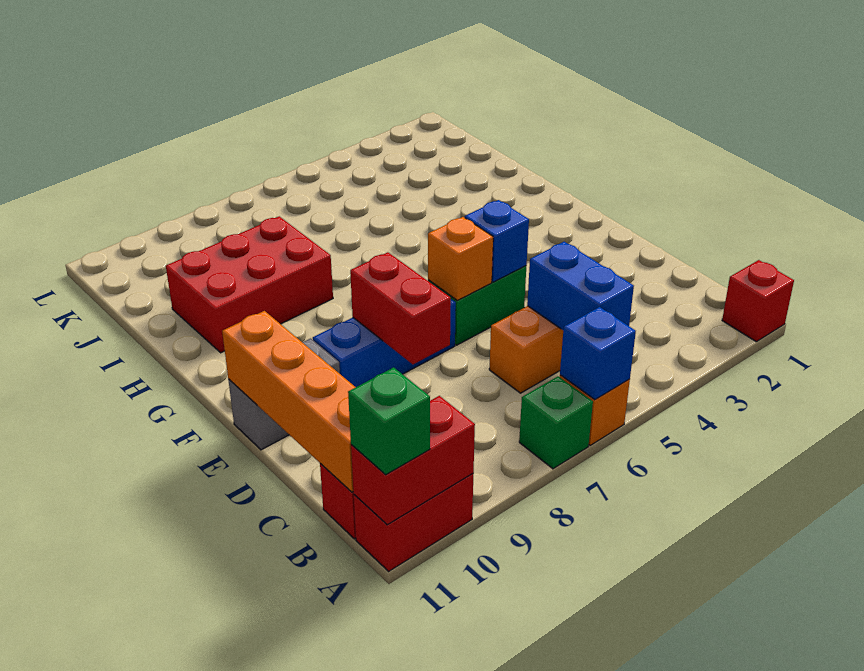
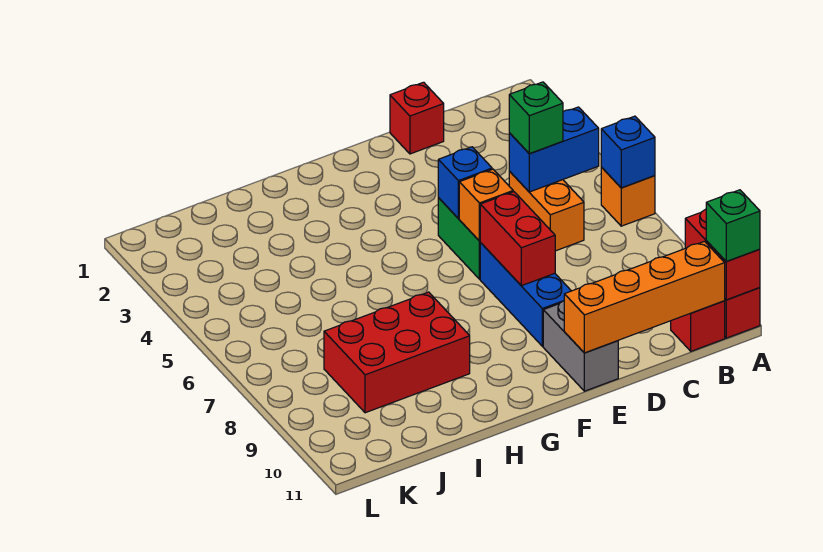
red 1x1 brick [722,260,794,342] -> red 1x1 brick moved to [390,82,444,154]
green 1x1 brick [519,376,593,469] -> green 1x1 brick moved to [509,82,563,154]
red 1x2 brick [350,252,451,364] -> red 1x2 brick turned to [480,192,555,286]
red 2x3 brick [166,216,333,353] -> red 2x3 brick turned to [324,292,470,413]

